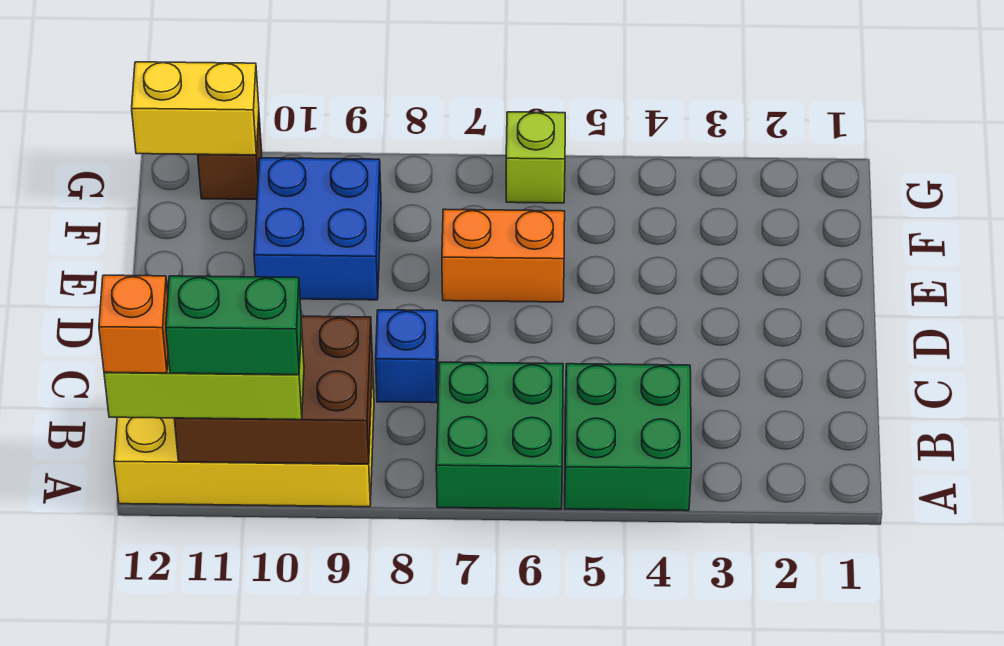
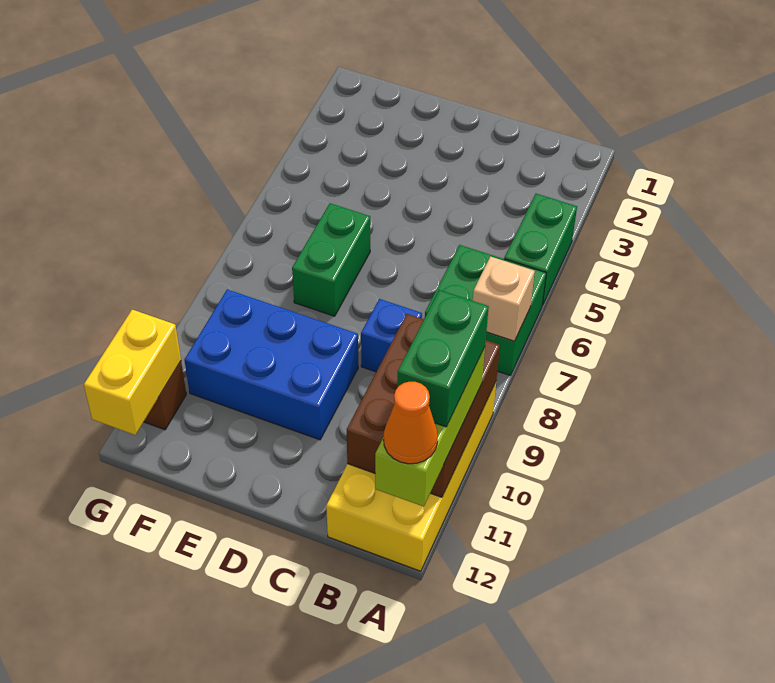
green 2x2 brick [565,364,691,511] -> green 1x2 brick [504,194,577,306]
none -> tan 1x1 brick [473,256,535,341]
orange 1x1 brick [99,275,168,373] -> orange 1x1 cone [384,382,438,464]
orange 1x2 brick [442,209,565,302] -> green 1x2 brick [292,203,370,316]
blue 2x2 brick [254,158,381,300] -> blue 2x3 brick [185,290,358,440]
lime 1x1 brick [506,112,565,203] -> none

